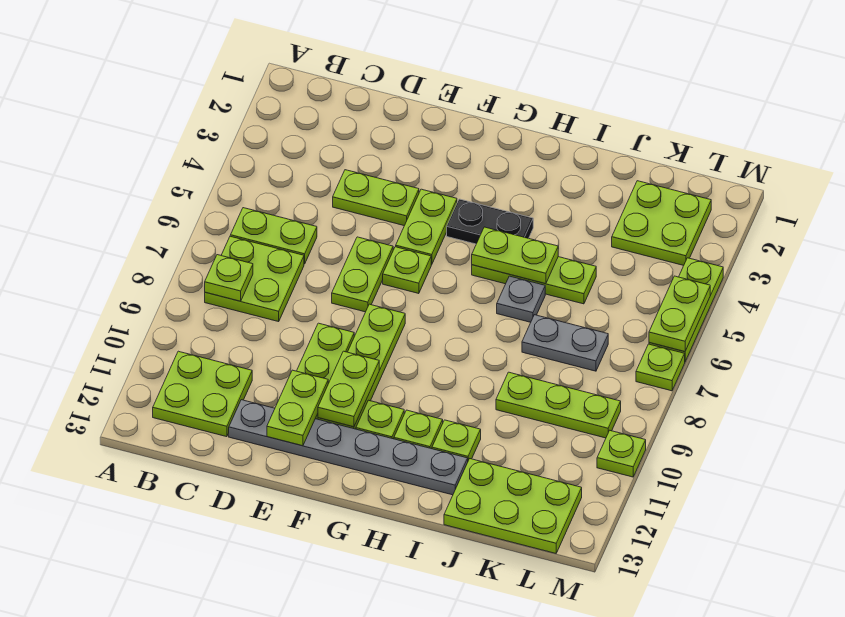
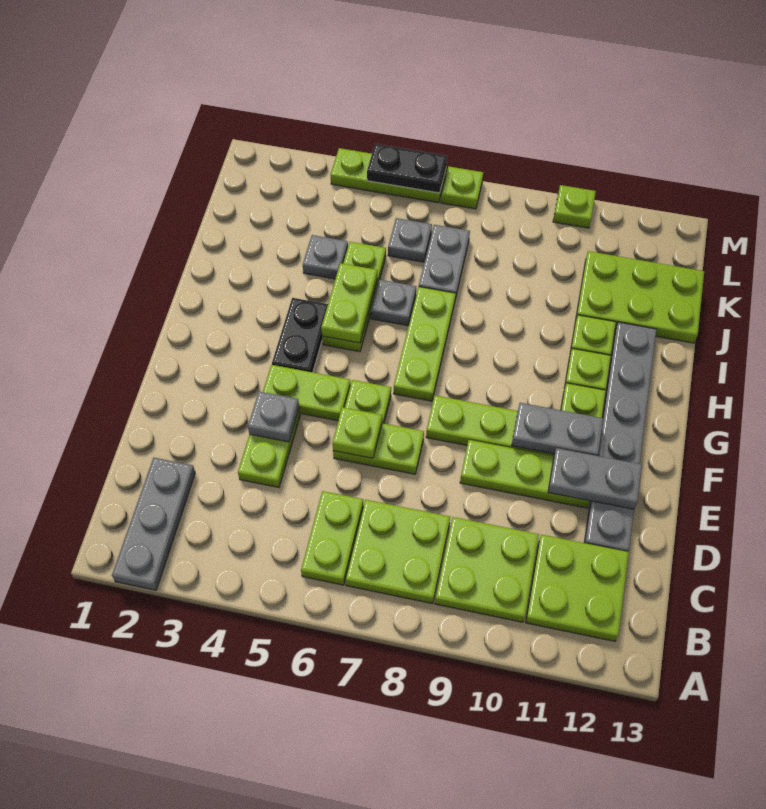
none -> grey 1x3 plate [112,458,195,590]
lime 1x1 plate [205,255,253,301] -> lime 1x1 plate moved to [332,407,382,458]
none -> grey 1x1 plate [248,391,299,442]
lime 1x2 plate [267,370,328,446] -> grey 1x2 plate [548,448,642,509]
lime 1x2 plate [318,351,379,427] -> grey 1x2 plate [511,403,603,456]
none -> grey 1x1 plate [303,235,348,279]
lime 1x3 plate [496,372,621,438] -> lime 1x3 plate moved to [393,287,456,401]
lime 2x3 plate [444,459,582,553] -> lime 2x3 plate turned to [576,251,704,343]
lime 2x2 plate [612,181,711,265] -> lime 2x2 plate moved to [435,517,539,622]
none -> grey 1x1 plate [388,218,432,262]
lime 1x2 plate [649,276,710,352] -> black 1x2 plate [367,144,447,193]

